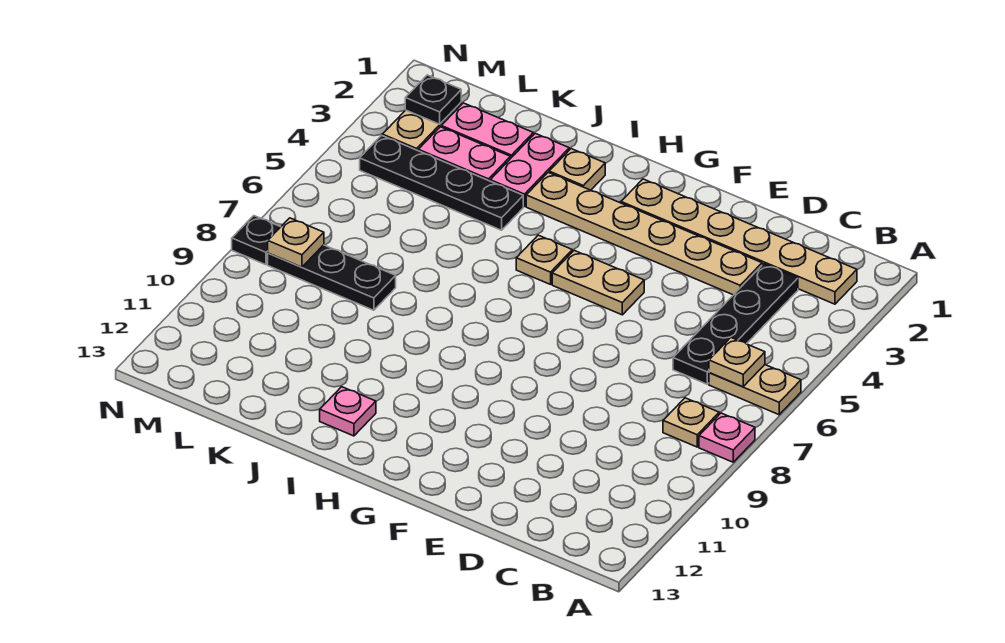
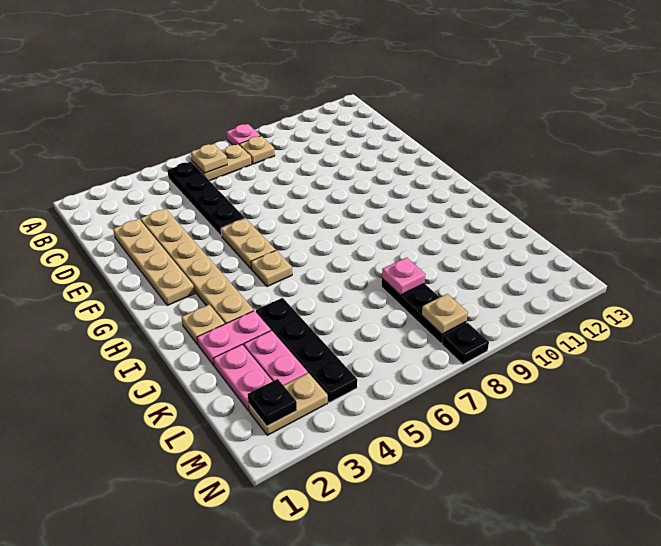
tan 1x2 plate [709,365,801,415] -> tan 1x2 plate turned to [192,144,252,181]
tan 1x6 plate [621,179,857,304] -> tan 1x4 plate [113,219,195,305]
black 1x4 plate [673,264,798,384] -> black 1x4 plate turned to [167,162,245,236]
pink 1x1 plate [320,387,376,436] -> pink 1x1 plate moved to [382,257,426,295]

